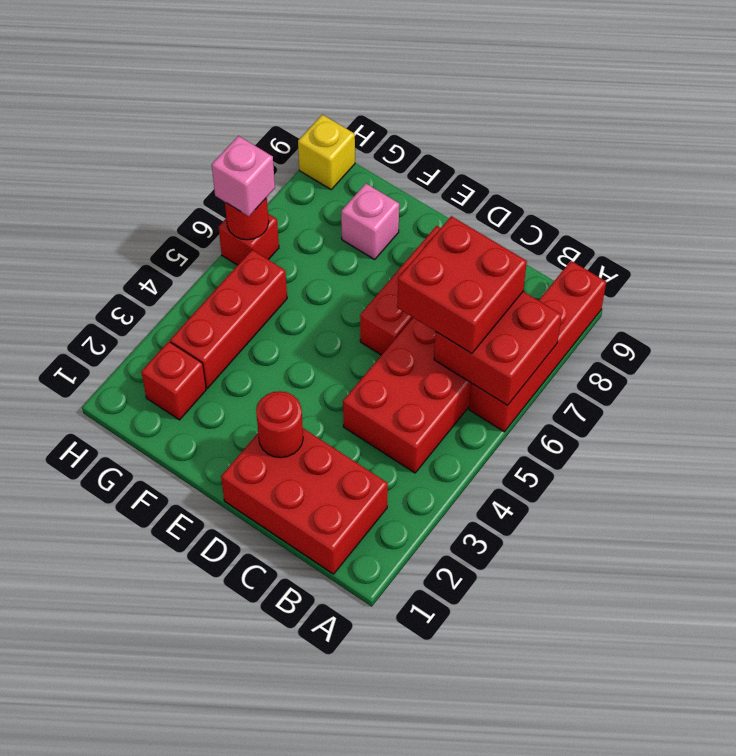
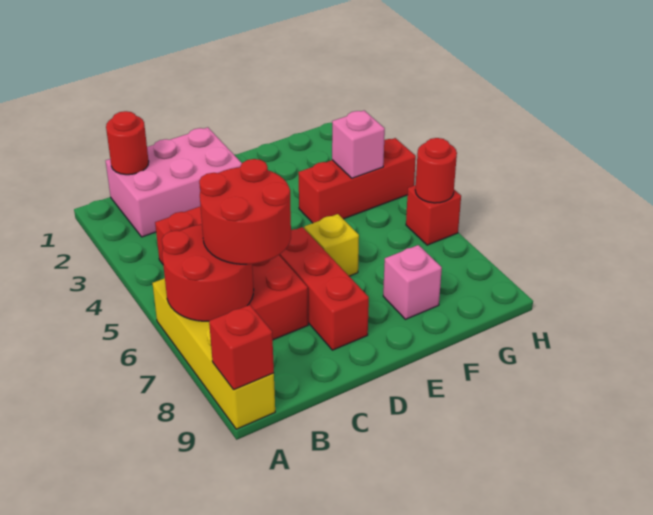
red 1x4 brick [469,261,606,432] -> yellow 1x4 brick [152,278,275,429]
red 2x2 brick [434,292,562,405] -> red 2x2 round brick [162,224,254,321]
red 2x3 brick [221,428,388,574] -> pink 2x3 brick [106,127,242,237]
red 2x2 brick [397,216,527,354] -> red 2x2 round brick [199,159,291,264]
red 1x1 round brick [256,391,303,458] -> red 1x1 round brick moved to [106,111,149,175]
red 1x1 brick [141,341,206,420] -> red 1x1 brick moved to [209,305,274,390]
red 1x3 brick [170,250,287,388] -> red 1x3 brick turned to [298,138,416,223]
pink 1x1 brick [212,136,275,216] -> pink 1x1 brick moved to [332,111,385,178]
yellow 1x1 brick [298,115,355,189] -> yellow 1x1 brick moved to [304,214,359,276]

